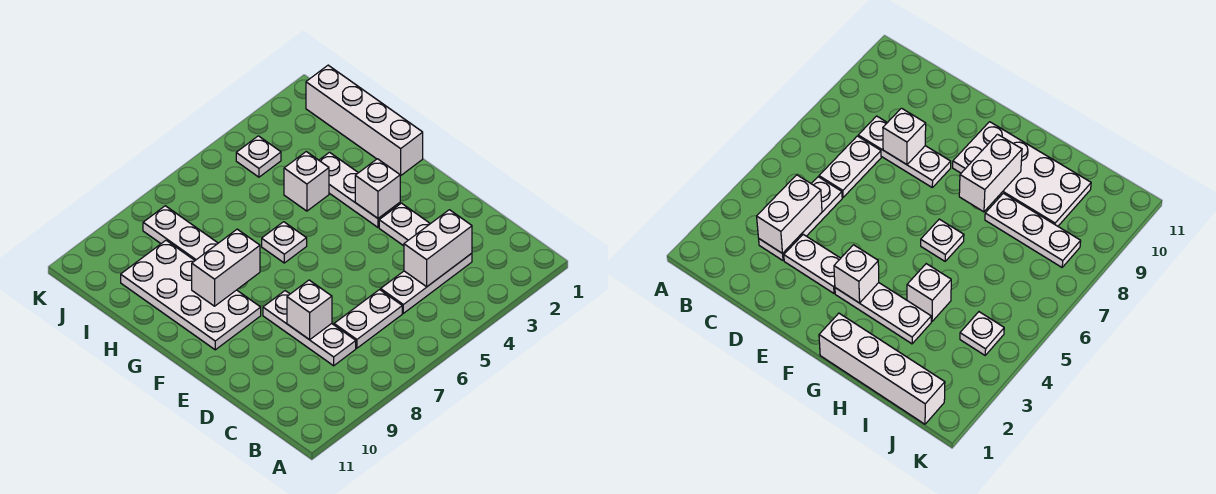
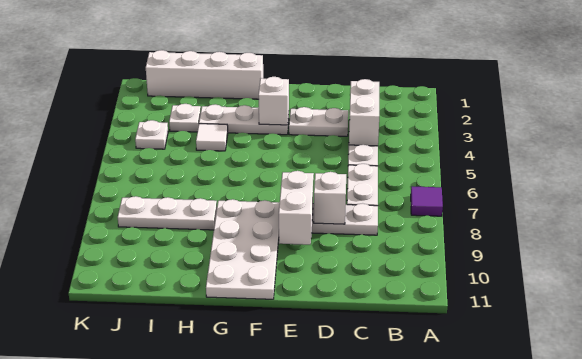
none -> purple 1x1 tile [411,186,443,216]
white 2x4 plate [121,240,261,350] -> white 2x4 plate turned to [206,199,280,299]
white 1x1 plate [262,222,307,263] -> white 1x1 plate moved to [169,104,201,132]
white 1x2 brick [192,229,260,306] -> white 1x2 brick moved to [279,171,314,245]
white 1x1 brick [284,152,329,211] -> white 1x1 tile [196,124,228,151]

